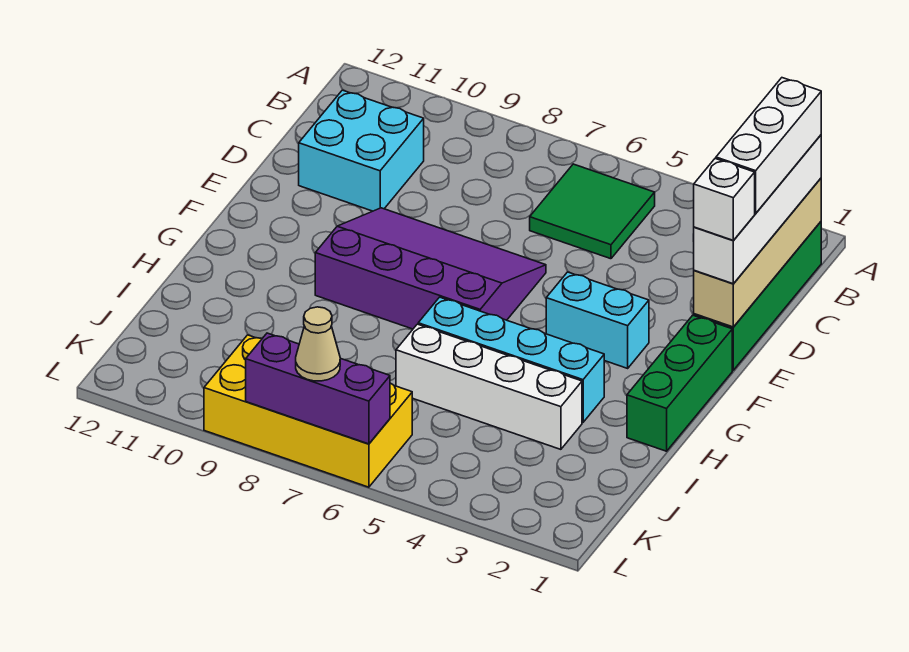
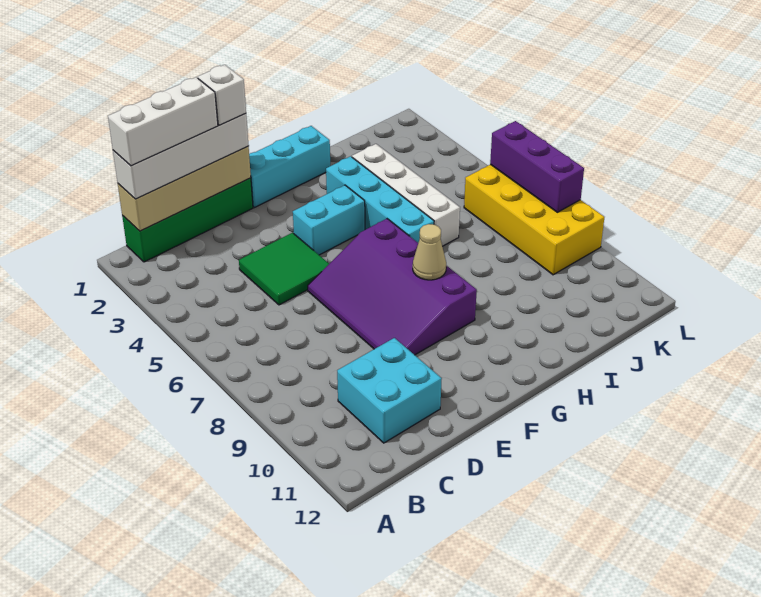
green 2x2 tile [530,164,655,259] -> green 2x2 tile moved to [239,233,329,305]
green 1x3 brick [627,315,732,451] -> cyan 1x3 brick [249,126,330,208]
cyan 1x2 brick [546,272,649,368] -> cyan 1x2 brick turned to [293,185,365,255]
tan 1x1 cone [296,307,340,381] -> tan 1x1 cone moved to [413,224,446,280]

